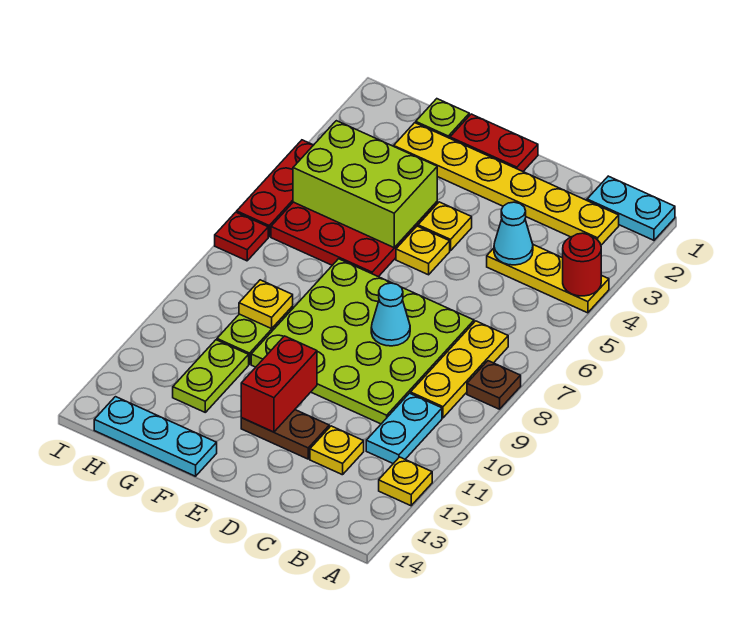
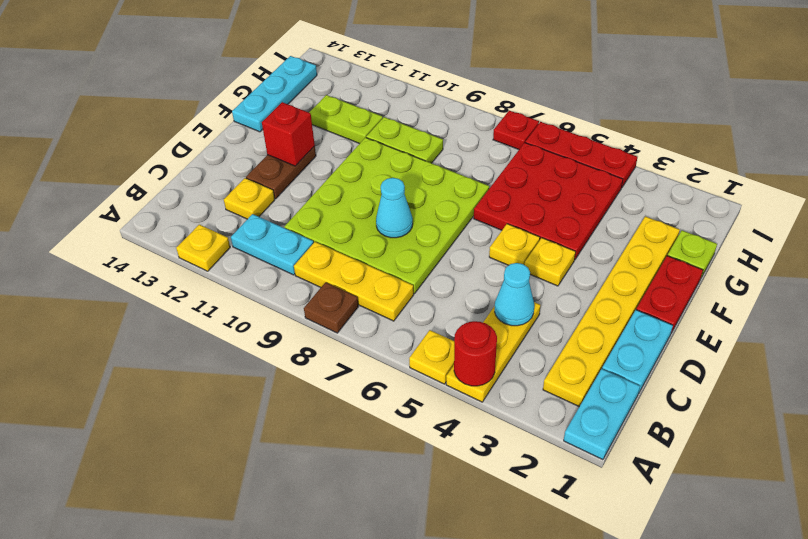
none -> cyan 1x2 plate [602,310,673,392]
red 1x2 brick [241,336,317,432] -> red 1x1 brick [262,102,315,166]
lime 2x3 brick [293,121,437,248] -> none
yellow 1x1 plate [239,280,293,329] -> yellow 1x1 plate moved to [409,330,454,384]

